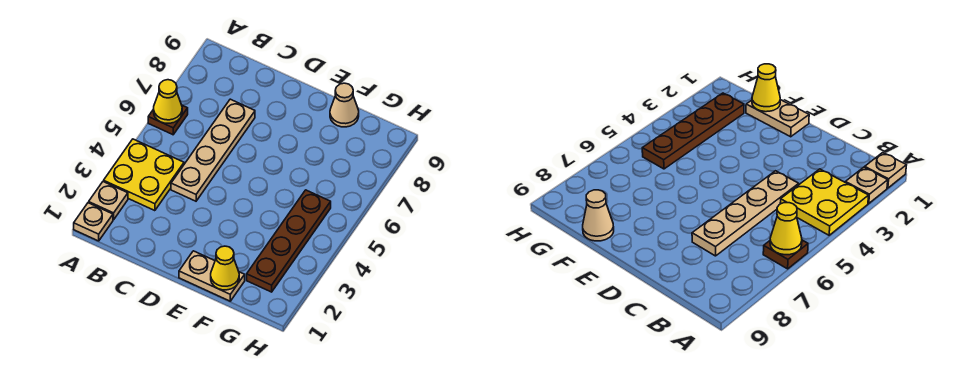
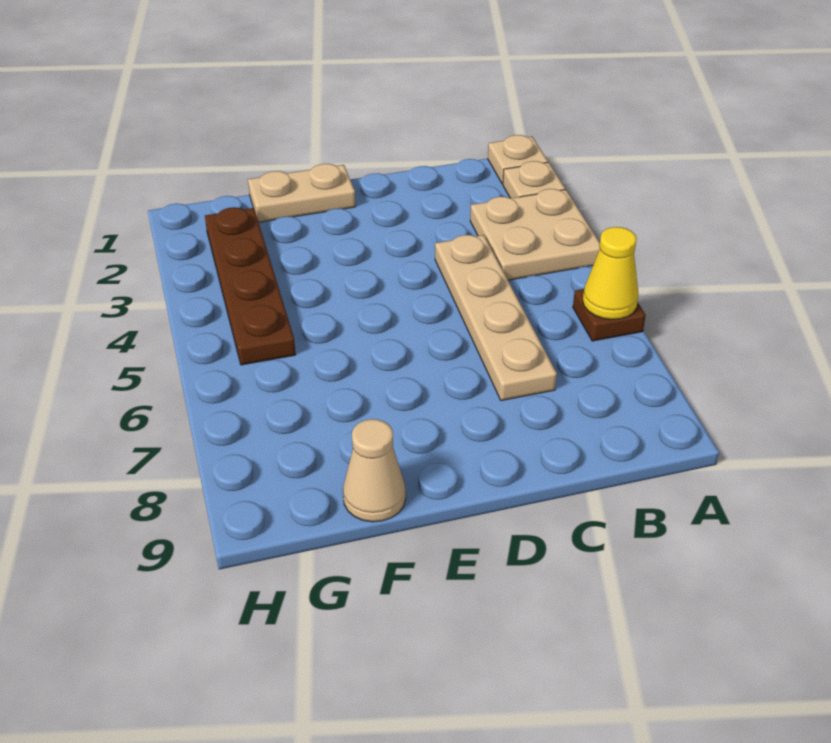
yellow 2x2 plate [104,139,184,211] -> tan 2x2 plate [470,189,600,280]
yellow 1x1 cone [211,246,239,290] -> none

